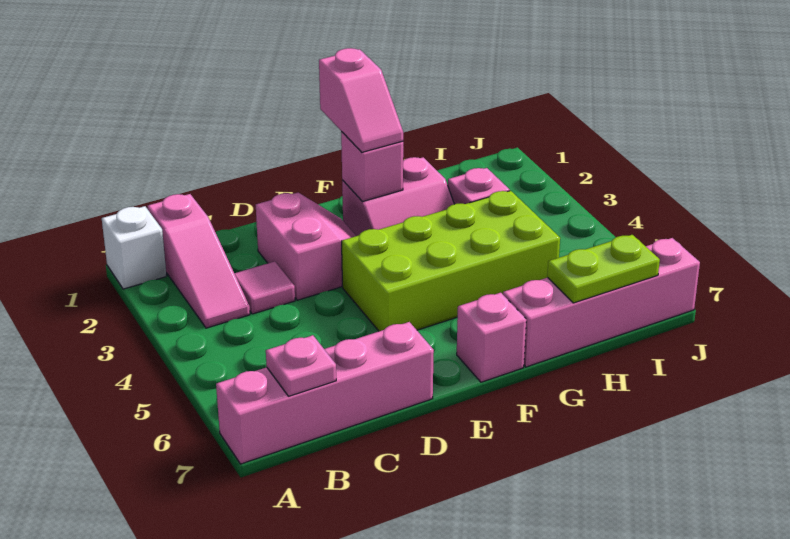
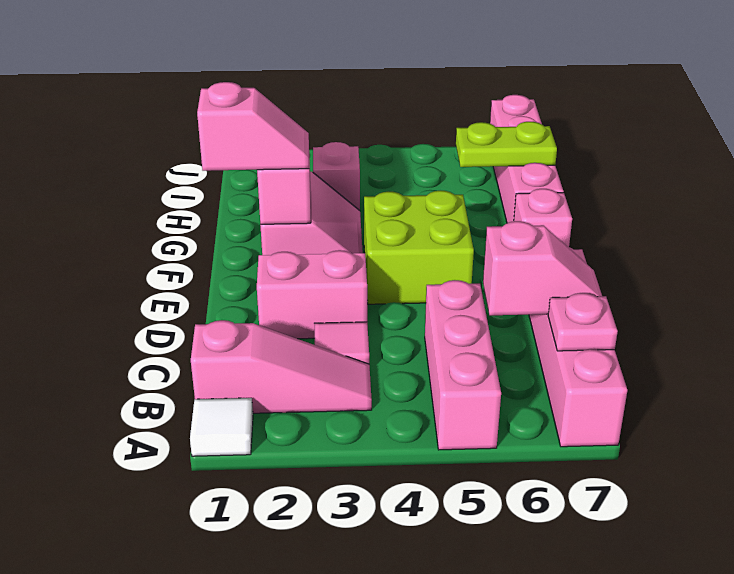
white 1x1 brick [102,206,166,289] -> white 1x1 tile [190,398,253,456]
none -> pink 1x3 brick [425,280,501,450]
none -> pink 1x2 slope [483,221,602,315]
lime 2x4 brick [342,191,560,331] -> lime 2x2 brick [364,191,474,304]
lime 1x2 plate [547,235,660,303] -> lime 1x2 plate turned to [456,122,557,167]

